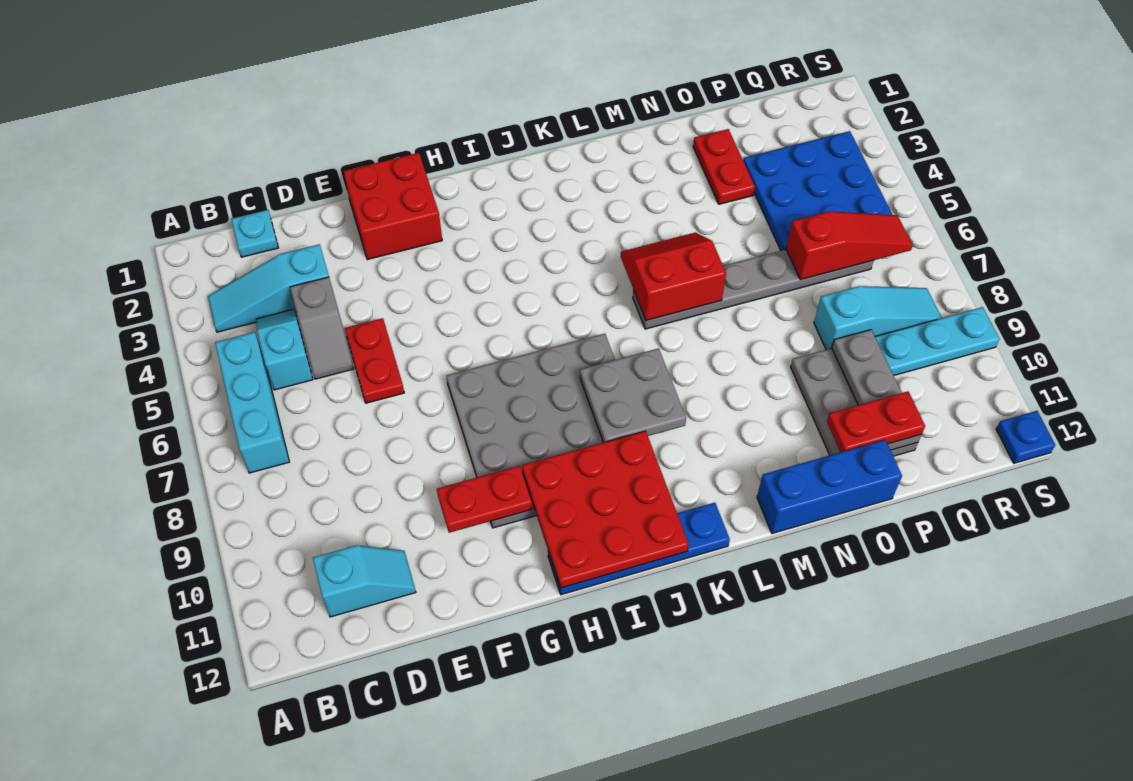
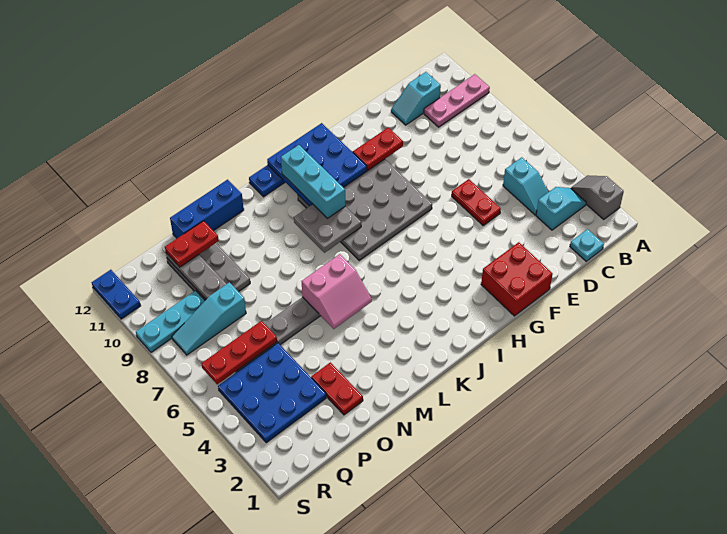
none -> pink 1x3 plate [424,74,490,127]
cyan 1x3 slope [208,244,329,332] -> cyan 1x2 slope [536,187,586,230]
cyan 1x3 brick [215,332,289,473] -> cyan 1x3 brick moved to [281,145,345,218]
grey 1x2 slope [290,277,354,379] -> grey 1x2 slope moved to [571,175,624,220]
red 3x3 plate [522,431,689,588] -> blue 3x3 plate [267,123,367,206]
red 2x2 slope [621,232,726,320] -> pink 2x2 slope [302,254,372,329]
red 1x3 slope [786,211,913,280] -> red 1x3 plate [201,321,277,384]
blue 1x1 plate [996,411,1055,463] -> blue 1x2 plate [92,270,141,319]

